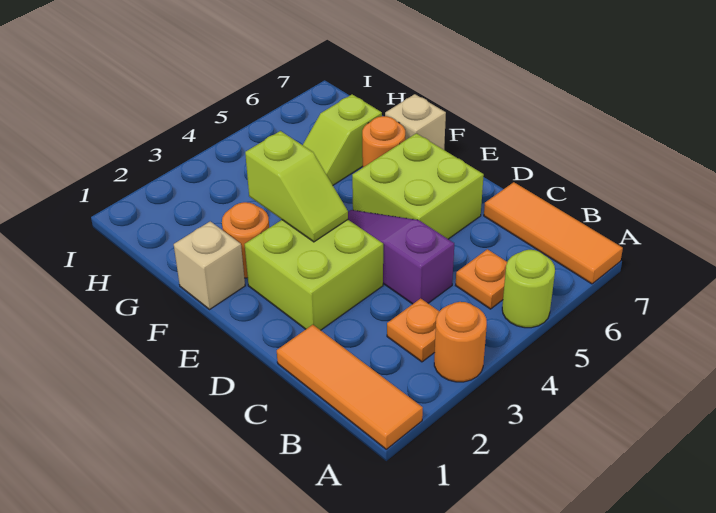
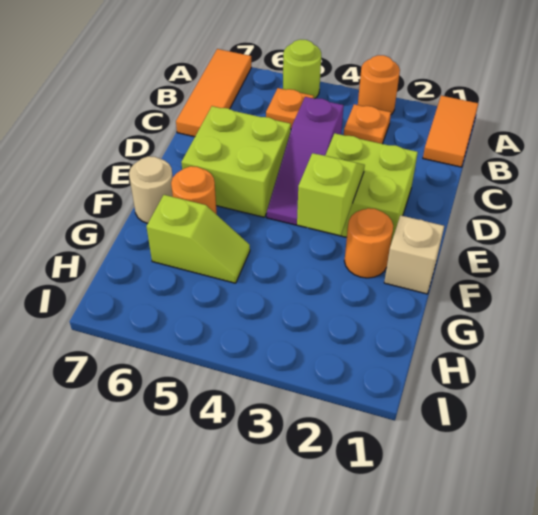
orange 1x3 tile [277,325,423,449] -> orange 1x2 tile [423,96,478,167]
tan 1x1 brick [385,94,446,150] -> tan 1x1 round brick [129,156,173,223]

